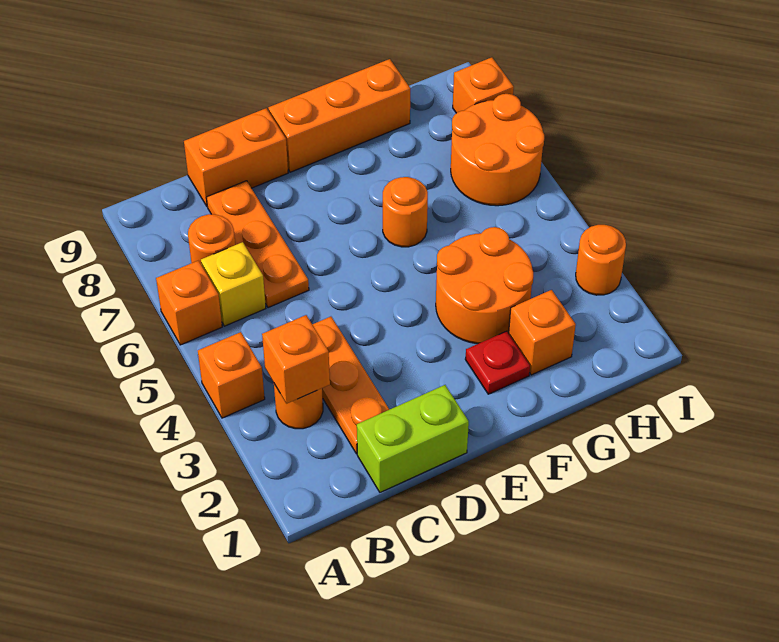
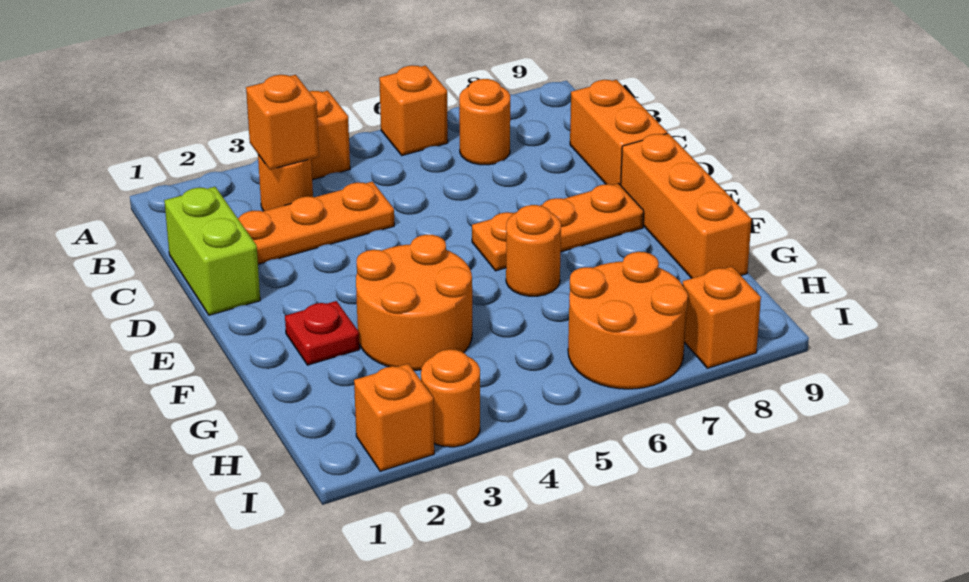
yellow 1x1 brick [201,242,266,326] -> none
orange 1x3 plate [206,181,309,308] -> orange 1x3 plate moved to [472,183,644,271]
orange 1x1 brick [509,290,576,375] -> orange 1x1 brick moved to [354,364,434,471]

